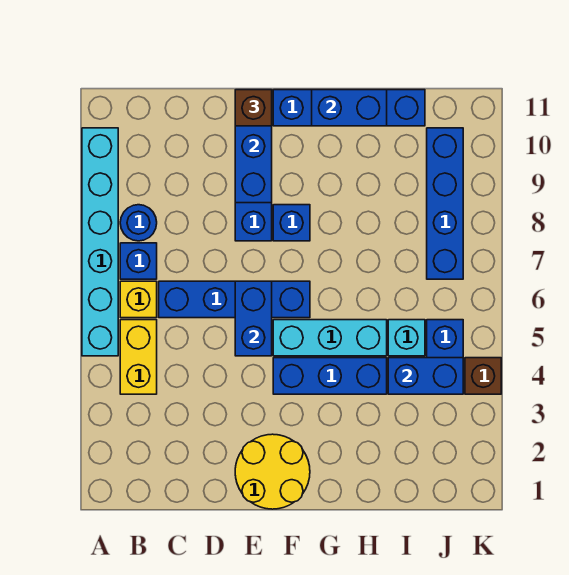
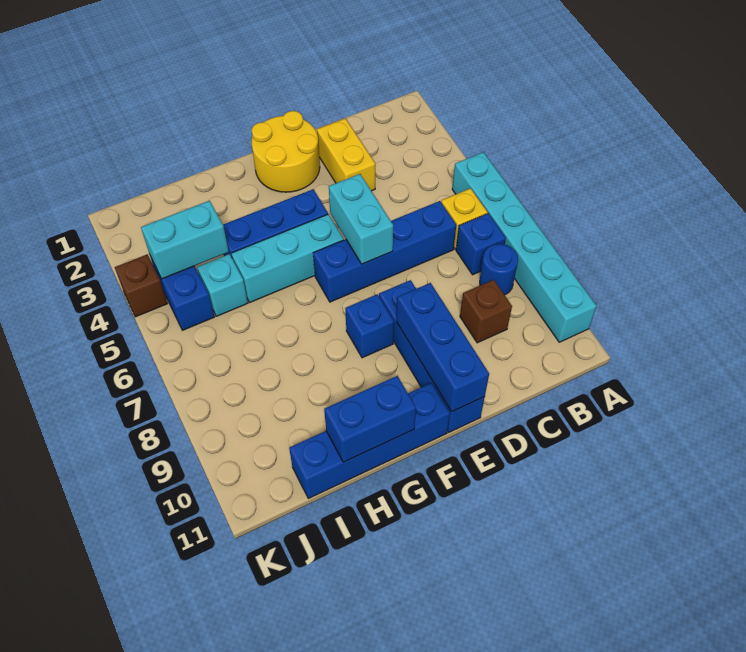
yellow 1x2 brick [120,320,157,394] -> yellow 1x2 brick moved to [317,118,375,191]
blue 1x2 brick [235,281,272,356] -> cyan 1x2 brick [329,174,393,264]
brown 1x1 brick [235,90,272,126] -> brown 1x1 brick moved to [460,280,512,343]
blue 1x2 brick [388,358,463,394] -> cyan 1x2 brick [141,201,229,279]
blue 1x4 brick [427,128,463,279] -> none

